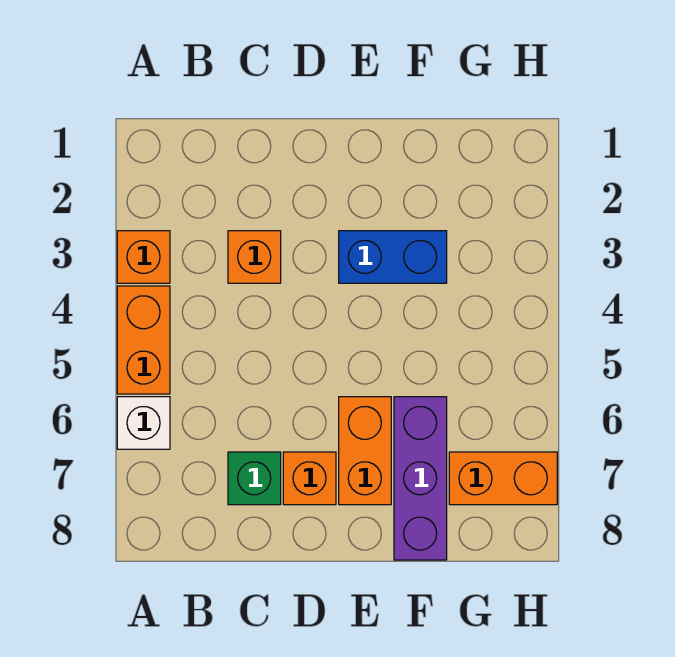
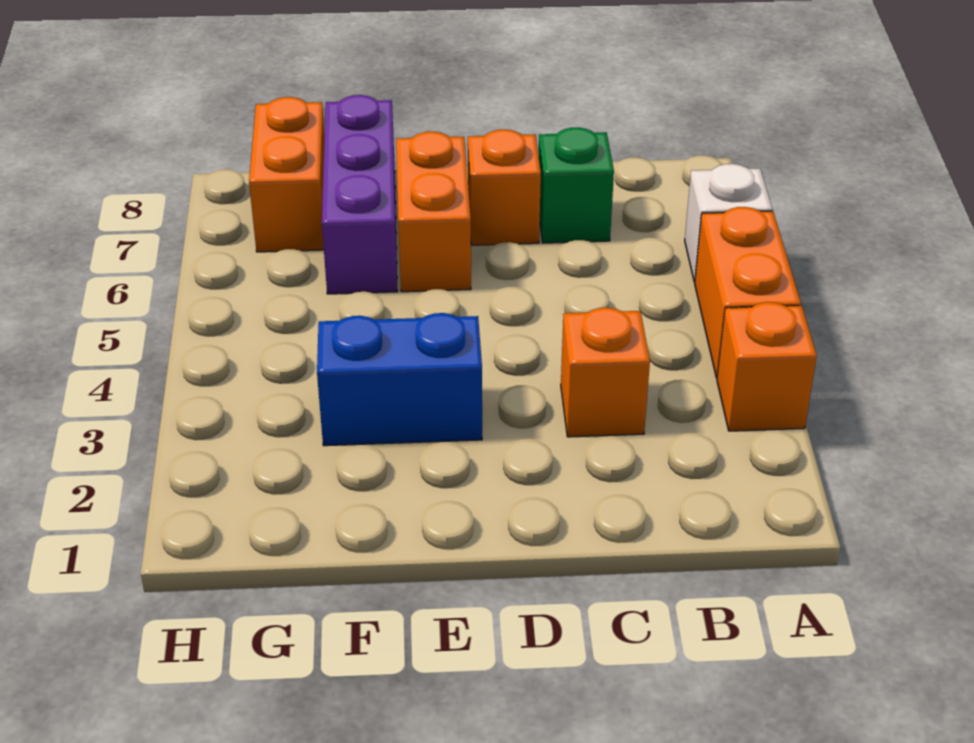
orange 1x2 brick [449,452,557,505] -> orange 1x2 brick turned to [249,97,325,252]

